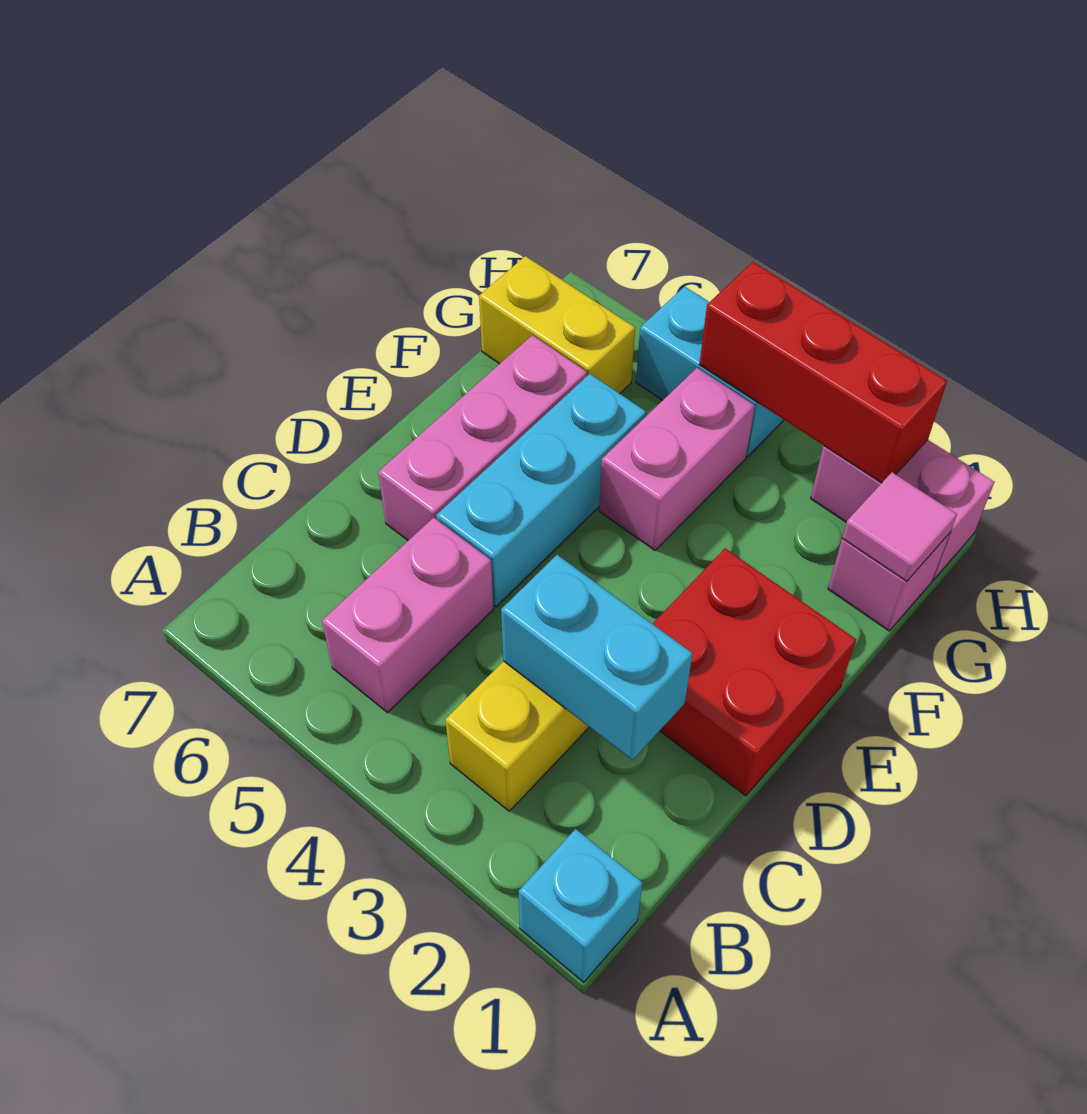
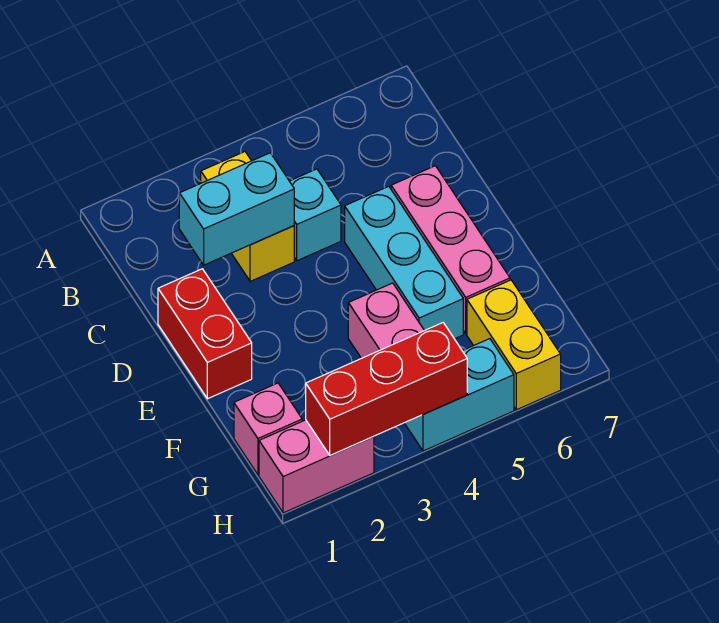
cyan 1x1 brick [519,829,643,982] -> cyan 1x1 brick moved to [290,169,341,261]
pink 1x2 brick [322,517,493,713] -> none
red 2x2 brick [653,548,856,796] -> red 1x2 brick [158,269,252,399]
pink 1x1 tile [842,472,957,581] -> none
yellow 1x2 brick [479,256,635,393] -> yellow 1x2 brick turned to [467,280,561,410]

